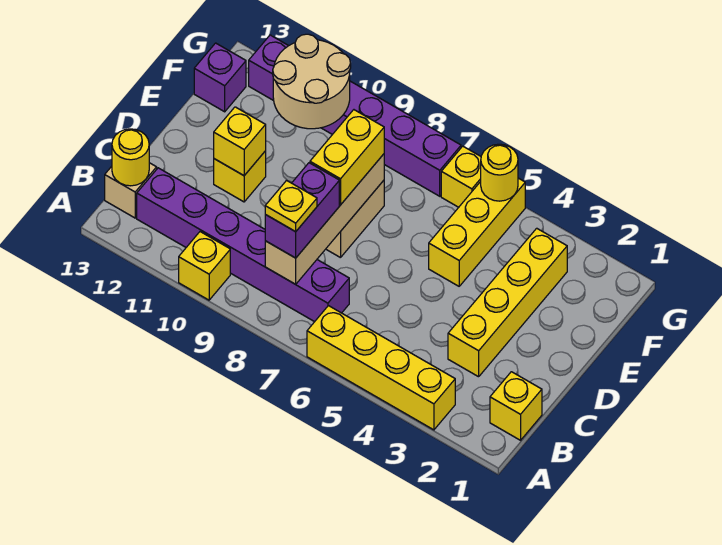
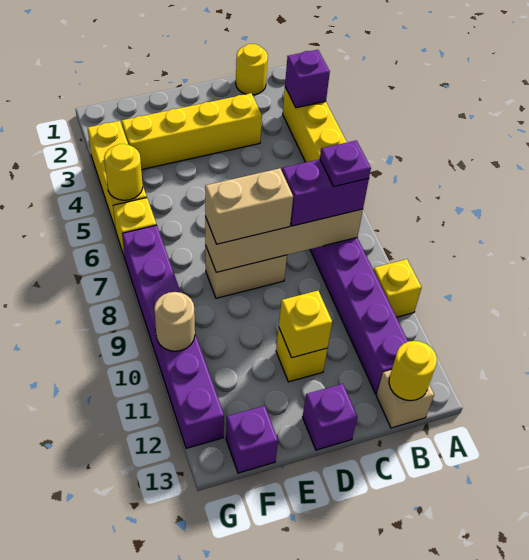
none -> purple 1x1 brick [285,50,330,108]
yellow 1x1 brick [490,372,542,440] -> yellow 1x1 round brick [236,44,268,95]
yellow 1x1 plate [265,181,317,232] -> purple 1x1 plate [320,140,371,187]
yellow 1x2 brick [310,110,384,205] -> tan 1x2 brick [205,168,293,244]
none -> purple 1x1 brick [303,384,357,450]
yellow 1x3 brick [429,178,525,286] -> yellow 1x3 brick turned to [88,121,147,230]
tan 2x2 round brick [273,34,351,129] -> tan 1x1 round brick [154,292,195,351]

